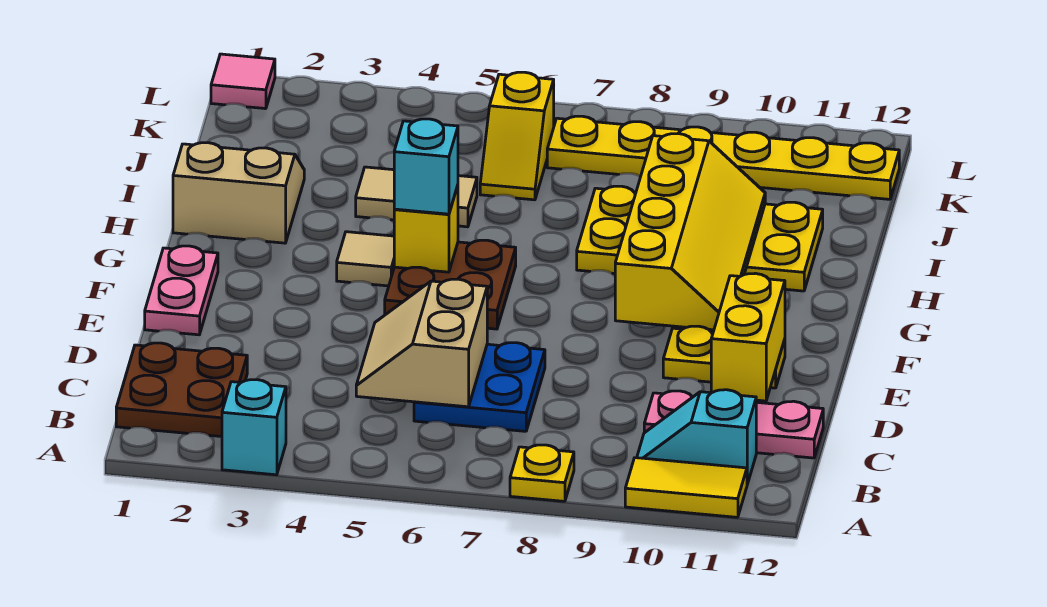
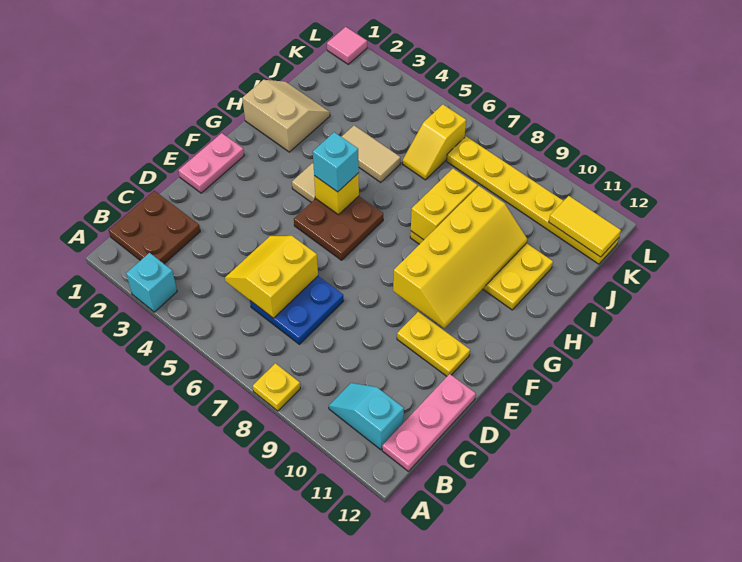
yellow 1x2 tile [625,458,747,517] -> yellow 1x2 tile moved to [549,196,621,257]
tan 2x2 slope [356,279,487,407] -> yellow 2x2 slope [225,236,318,318]
pink 1x3 plate [644,391,823,458] -> pink 1x3 plate turned to [382,374,476,471]
yellow 1x2 brick [711,273,785,401] -> yellow 1x2 brick moved to [411,169,477,240]

